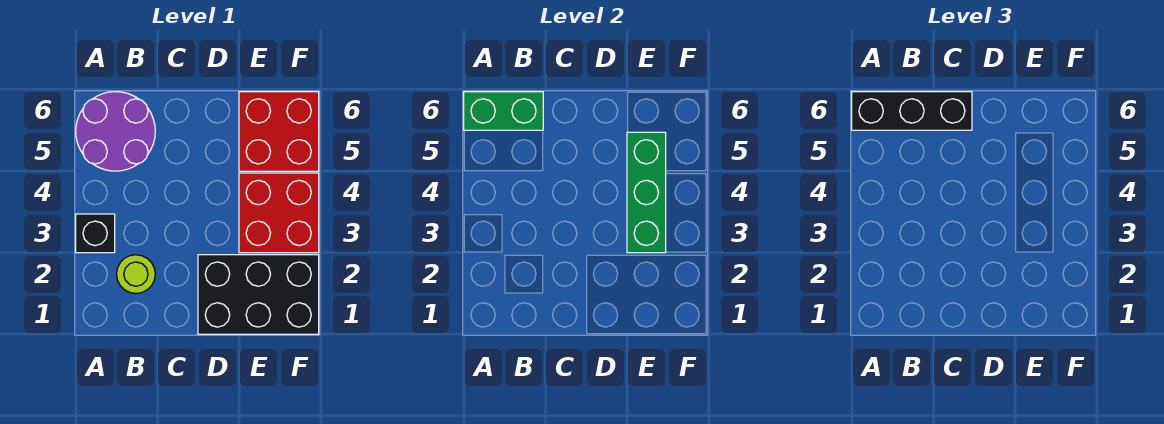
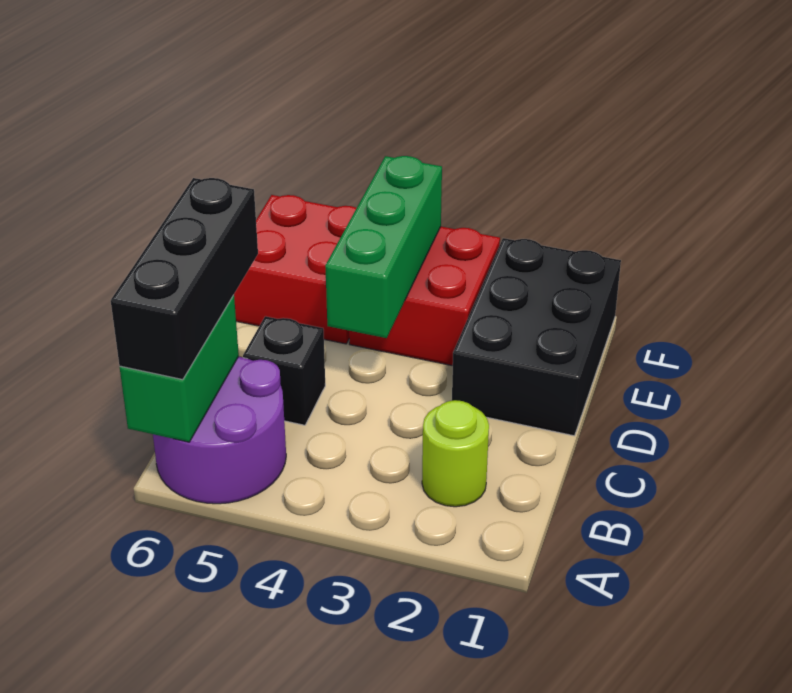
black 1x1 brick [76,214,115,253] -> black 1x1 brick moved to [243,316,325,425]
green 1x3 brick [627,132,666,253] -> green 1x3 brick turned to [325,156,442,338]

